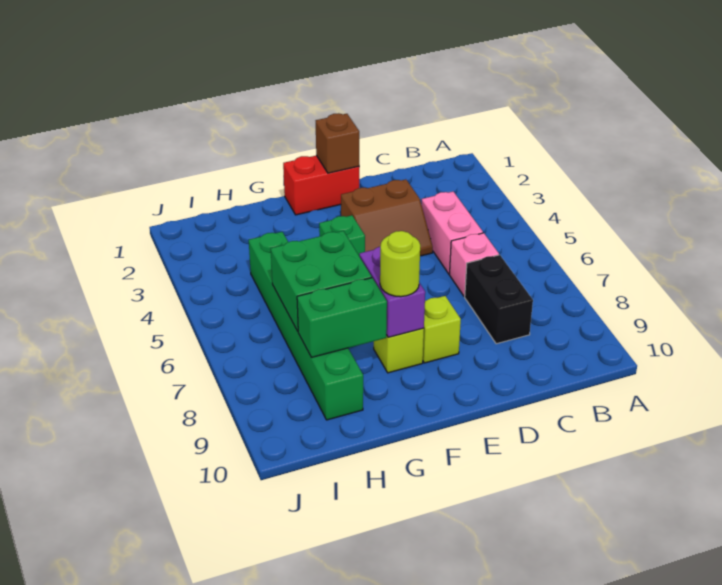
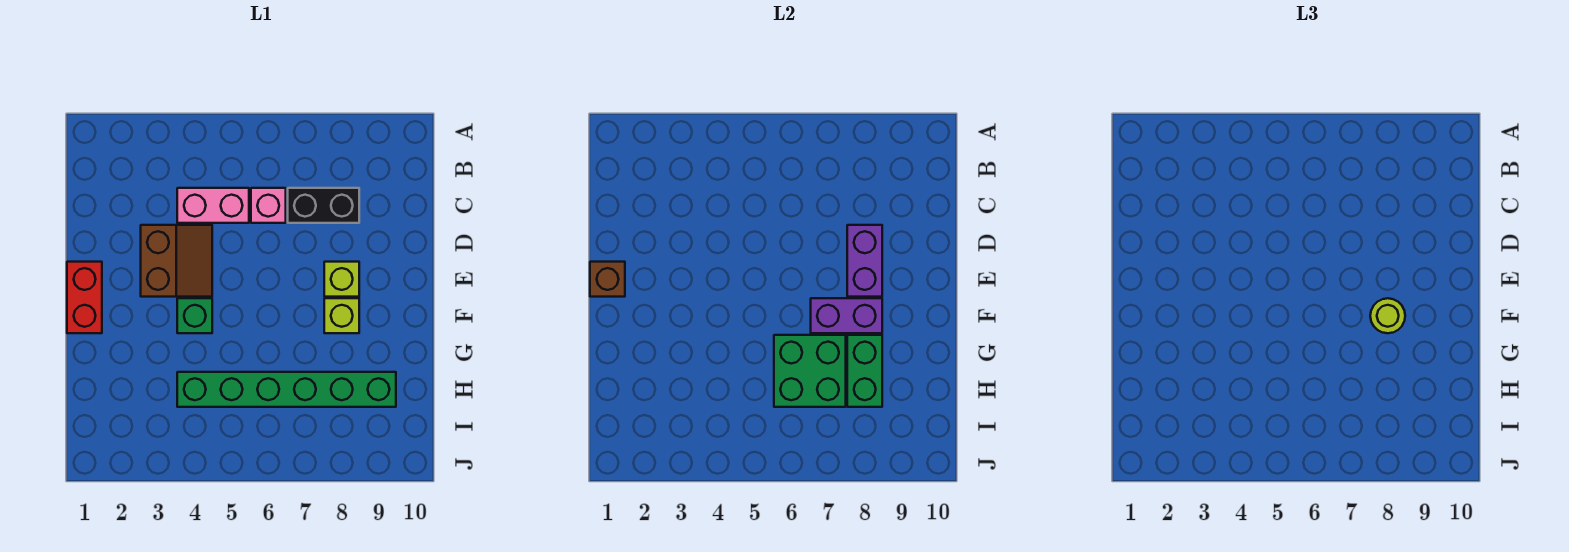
none -> purple 1x2 brick [847,225,882,297]

